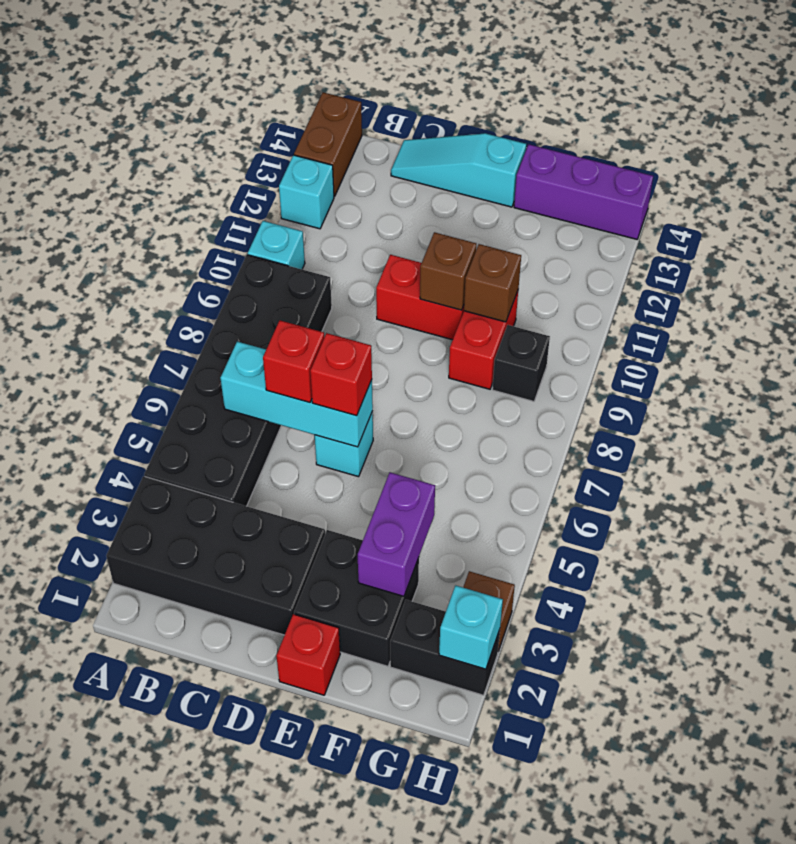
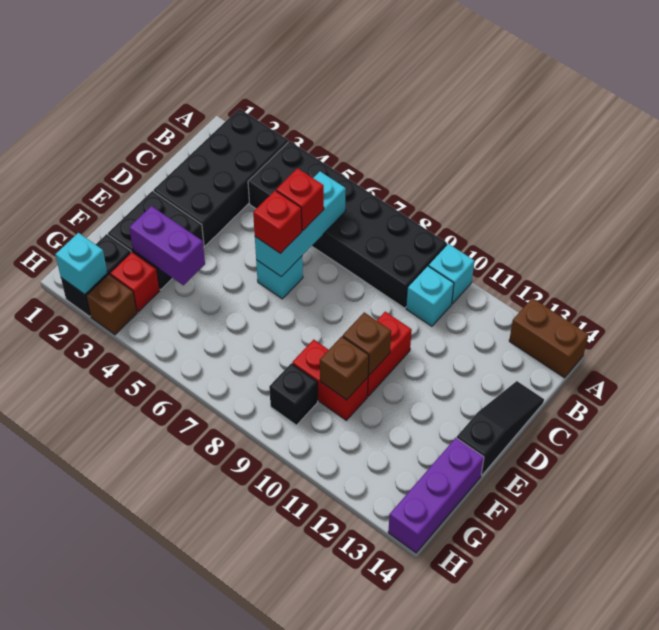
cyan 1x1 brick [279,155,334,229] -> cyan 1x1 brick moved to [406,266,454,326]
cyan 1x3 slope [391,133,526,207] -> black 1x3 slope [457,381,544,475]
red 1x1 brick [276,614,340,695] -> red 1x1 brick moved to [110,252,160,312]

